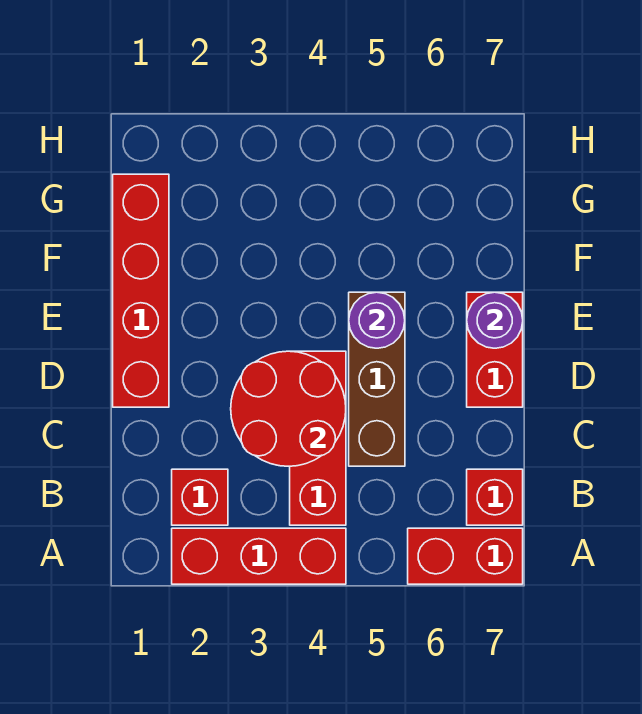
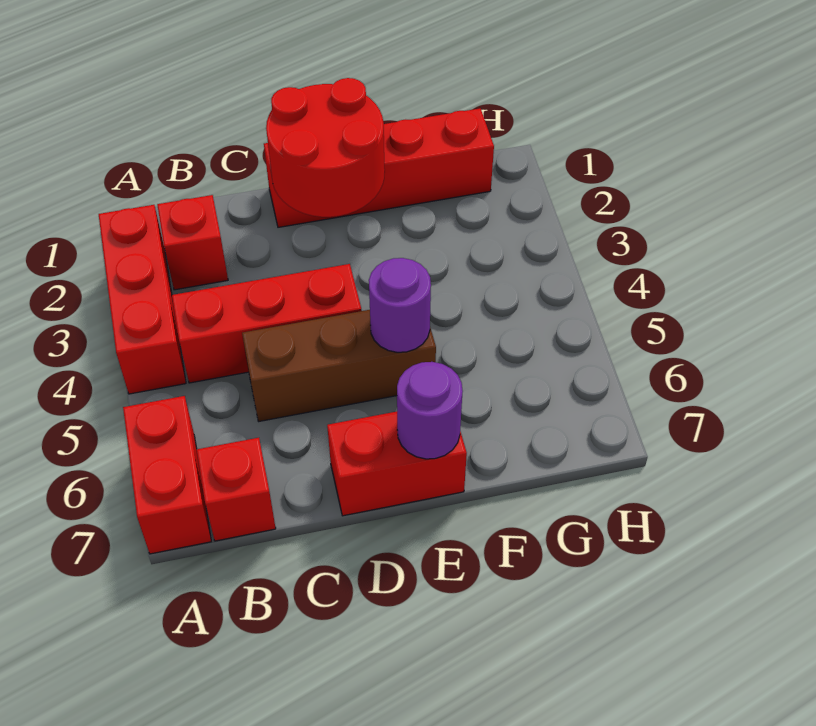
red 2x2 round brick [231,351,346,466] -> red 2x2 round brick moved to [266,78,385,217]

